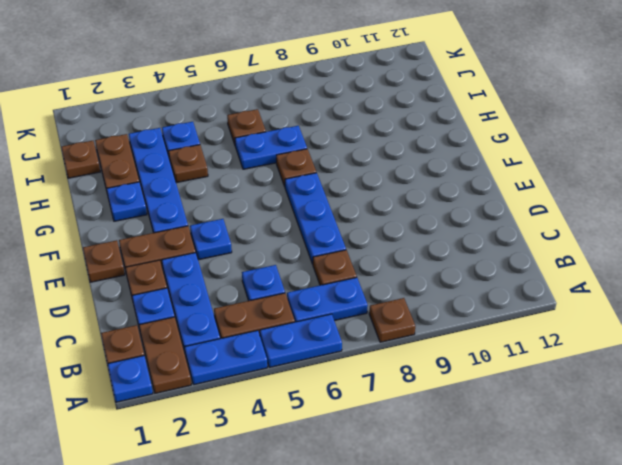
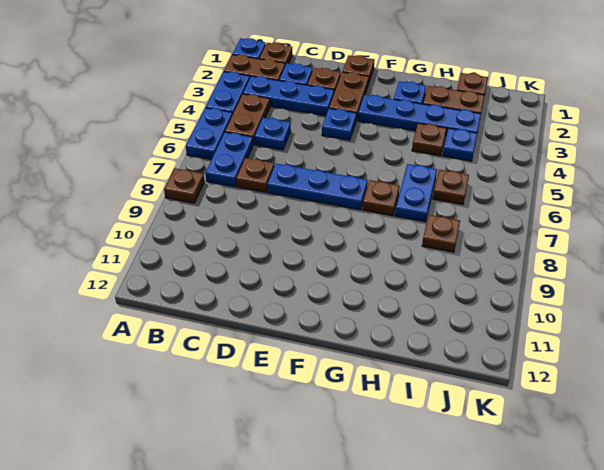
none -> brown 1x1 plate [422,215,460,252]

